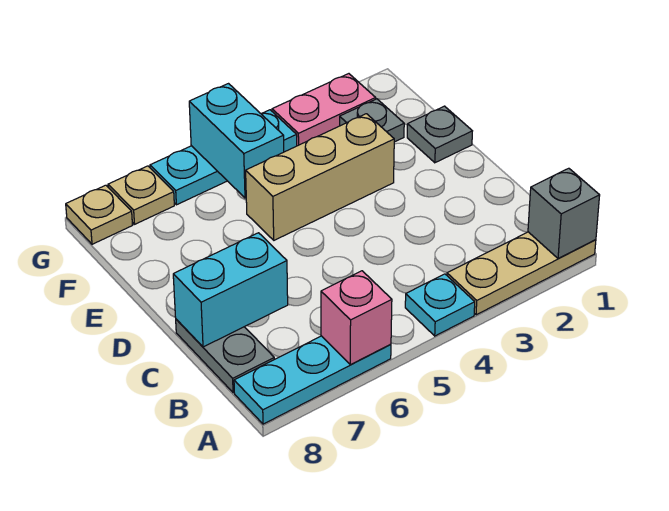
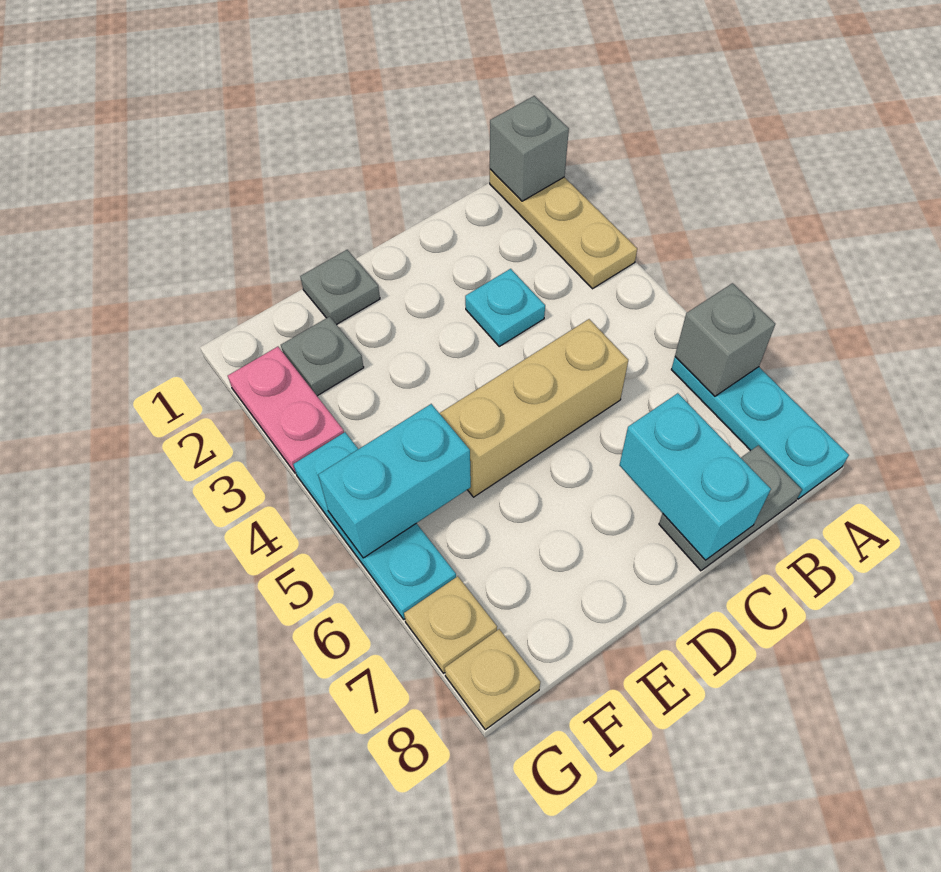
cyan 1x1 plate [405,274,475,336] -> cyan 1x1 plate moved to [465,269,545,346]
pink 1x1 brick [321,271,392,365] -> grey 1x1 brick [675,283,775,396]
tan 1x3 brick [246,114,394,240] -> tan 1x3 brick turned to [440,319,628,497]

